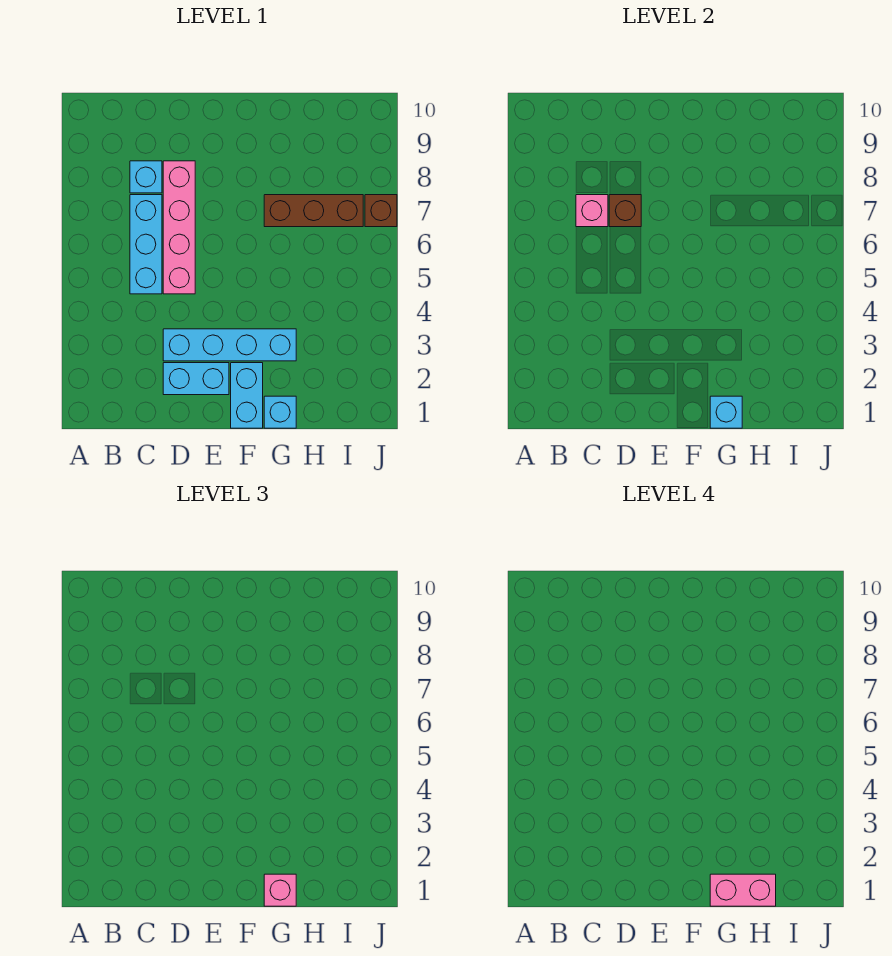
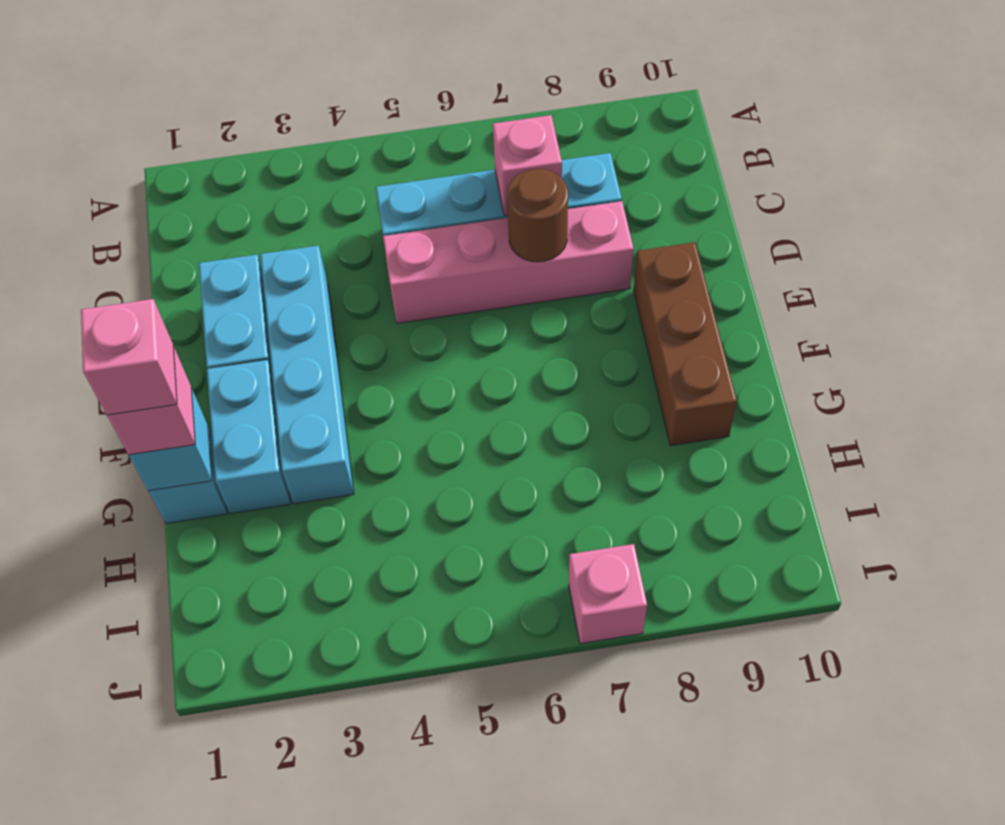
brown 1x1 brick [609,195,641,227] -> brown 1x1 round brick [507,169,568,262]
cyan 1x2 brick [231,363,263,428] -> cyan 1x2 brick turned to [207,360,291,514]
pink 1x2 brick [710,874,776,906] -> pink 1x1 brick [81,299,177,415]
brown 1x3 brick [264,195,363,227] -> brown 1x3 brick moved to [634,242,737,446]
brown 1x1 brick [365,195,397,227] -> pink 1x1 brick [569,544,647,644]

